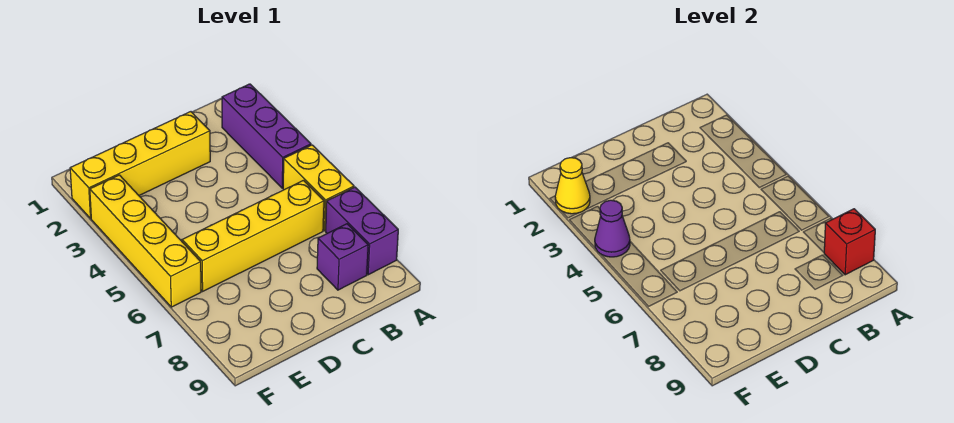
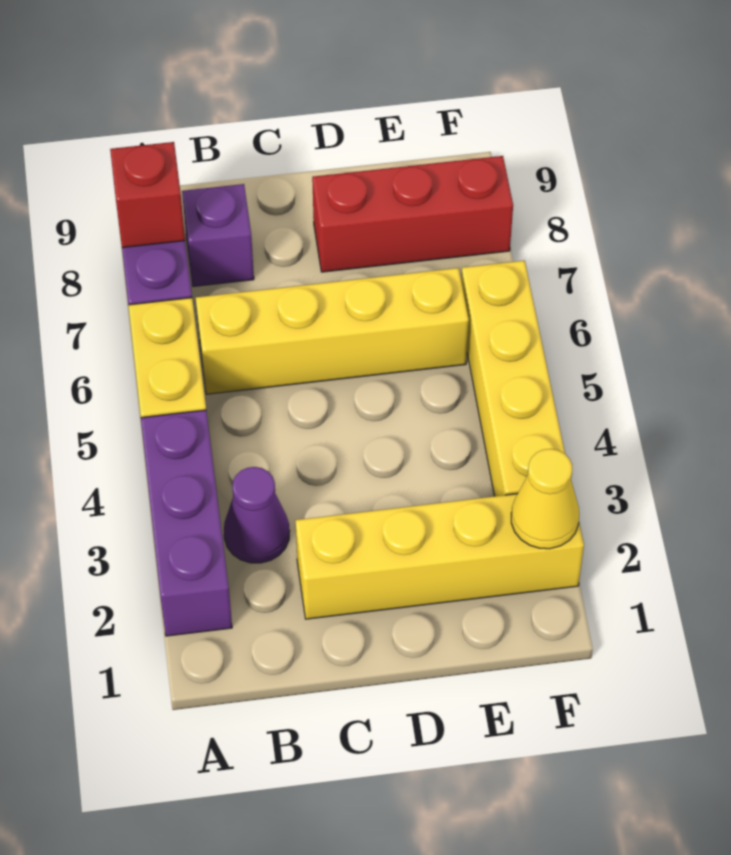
none -> red 1x3 brick [312,156,513,272]
purple 1x1 cone [595,200,630,257] -> purple 1x1 cone moved to [224,467,290,563]

